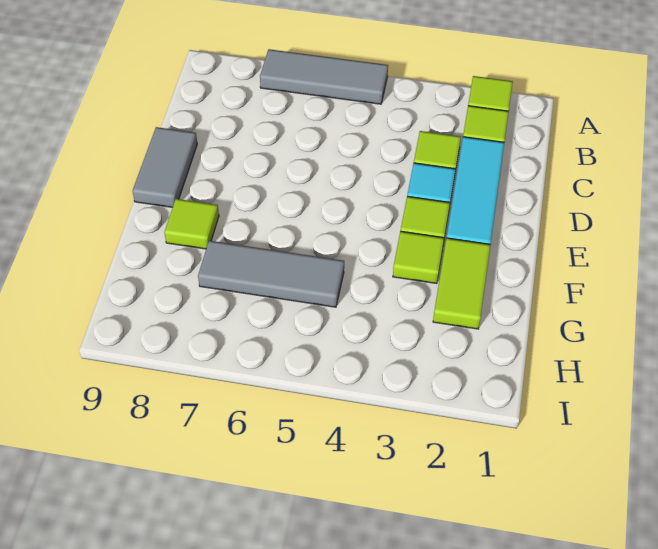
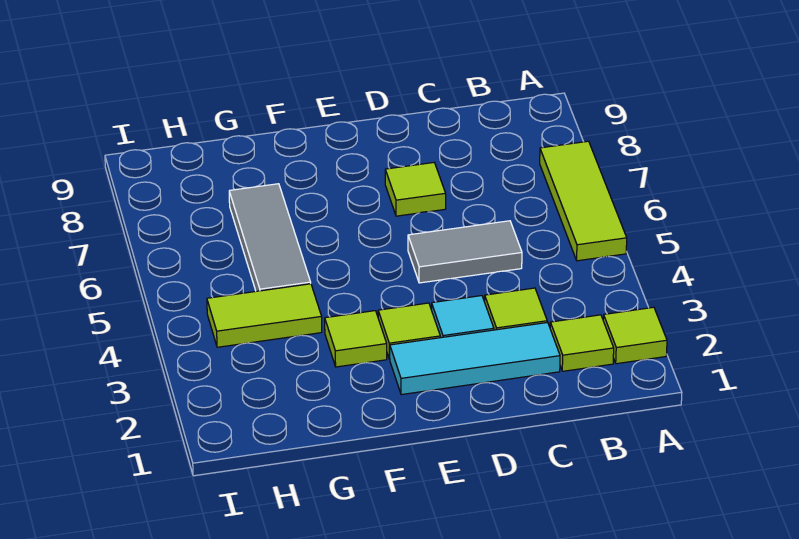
grey 1x3 tile [260,49,388,104] -> lime 1x3 tile [540,141,627,261]
grey 1x2 tile [133,127,197,207] -> grey 1x2 tile moved to [408,221,522,283]
lime 1x2 tile [433,238,490,329] -> lime 1x2 tile moved to [207,284,322,347]
lime 1x1 tile [164,199,219,249] -> lime 1x1 tile moved to [385,163,446,216]

